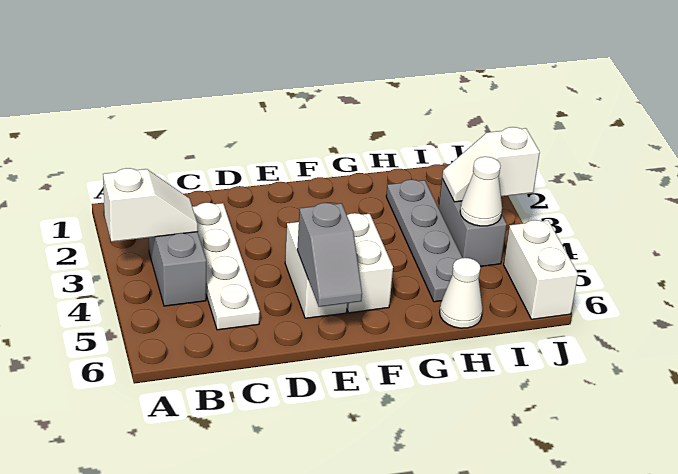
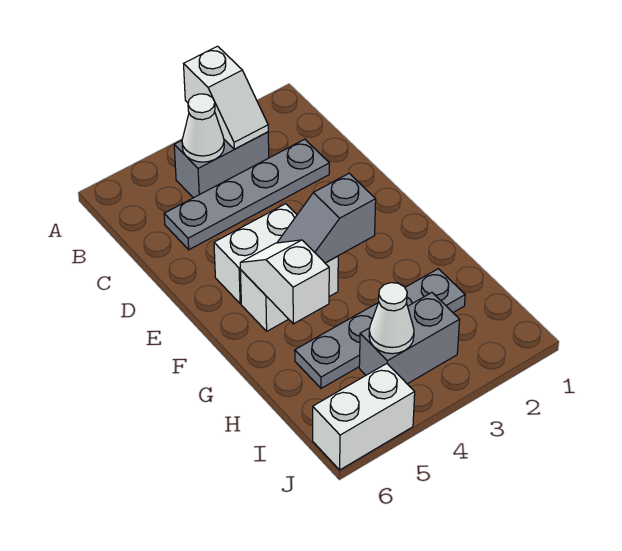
white 1x4 plate [192,203,260,330] -> grey 1x4 plate [164,139,329,250]
grey 1x2 slope [297,203,362,307] -> grey 1x2 slope moved to [277,173,376,263]
white 1x1 cone [440,258,483,328] -> white 1x1 cone moved to [182,94,224,162]
white 1x2 slope [442,127,540,202] -> white 1x2 slope moved to [240,240,329,324]

